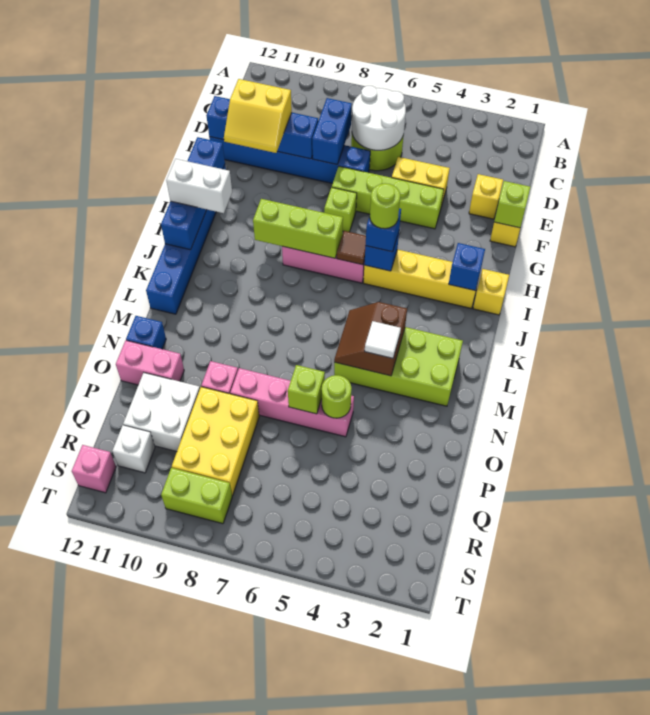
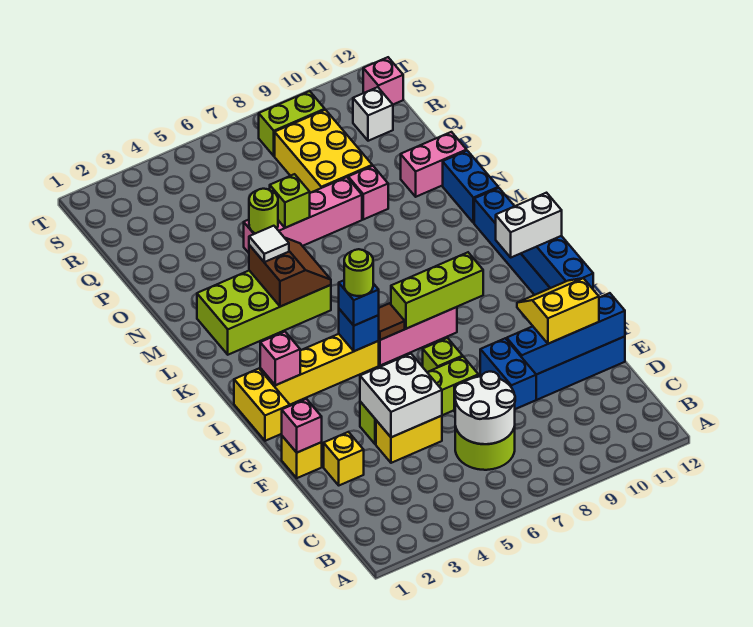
lime 1x1 brick [494,181,530,228] -> pink 1x1 brick [282,399,322,453]
yellow 1x1 brick [473,269,509,315] -> yellow 1x2 brick [234,369,290,441]
blue 1x1 brick [449,243,485,291] -> pink 1x1 brick [260,332,300,385]
blue 1x1 brick [126,316,166,349] -> blue 1x2 brick [443,151,498,223]
white 2x2 brick [123,373,200,451] -> white 2x2 brick moved to [360,354,442,437]

